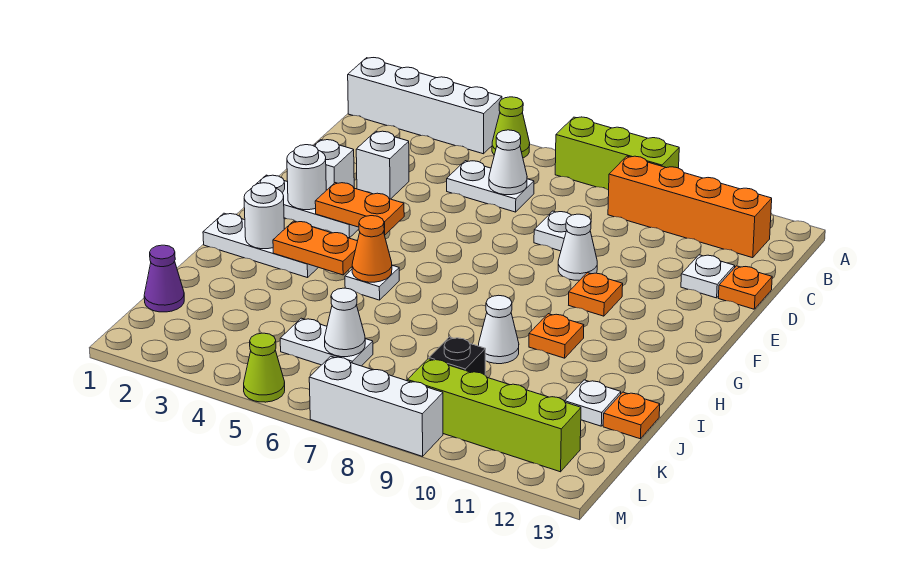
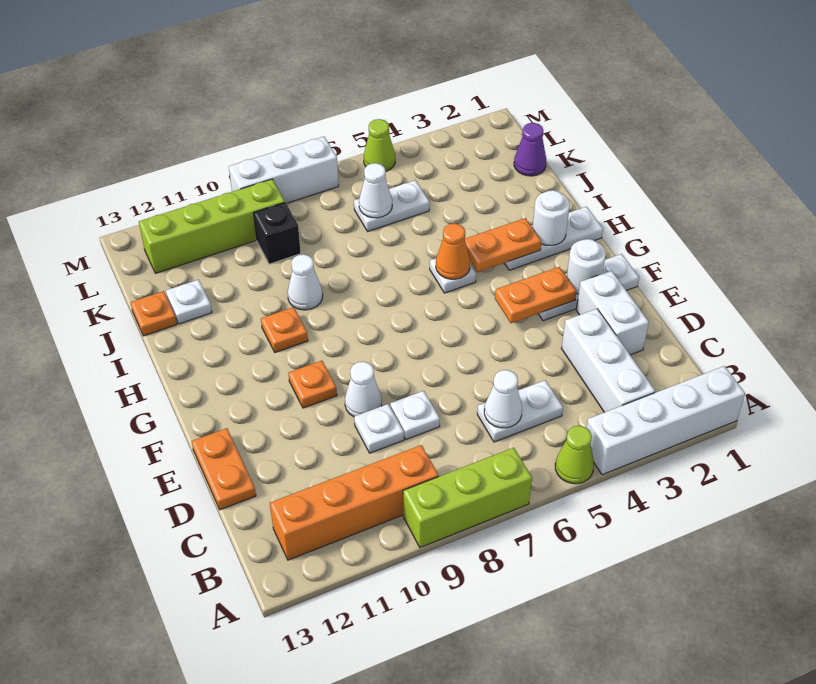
white 1x1 brick [356,131,409,199] -> white 1x3 brick [562,309,655,412]
white 1x1 plate [681,255,735,298] -> white 1x1 plate moved to [354,404,404,453]
orange 1x1 plate [719,266,772,309] -> orange 1x2 plate [191,428,256,510]
white 1x1 brick [314,140,354,190] -> white 1x2 brick [576,271,649,355]

